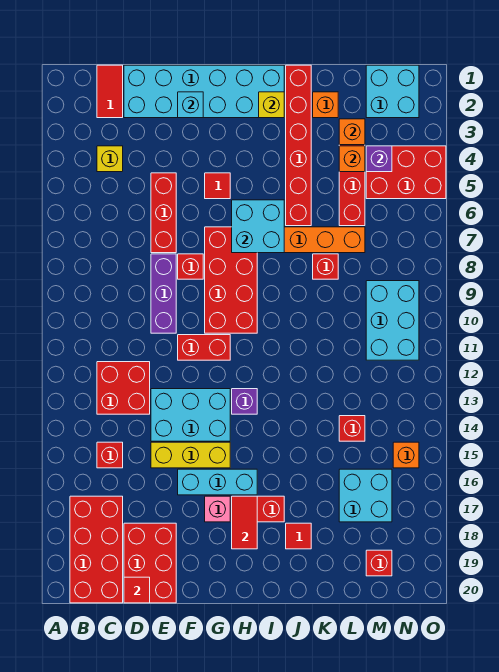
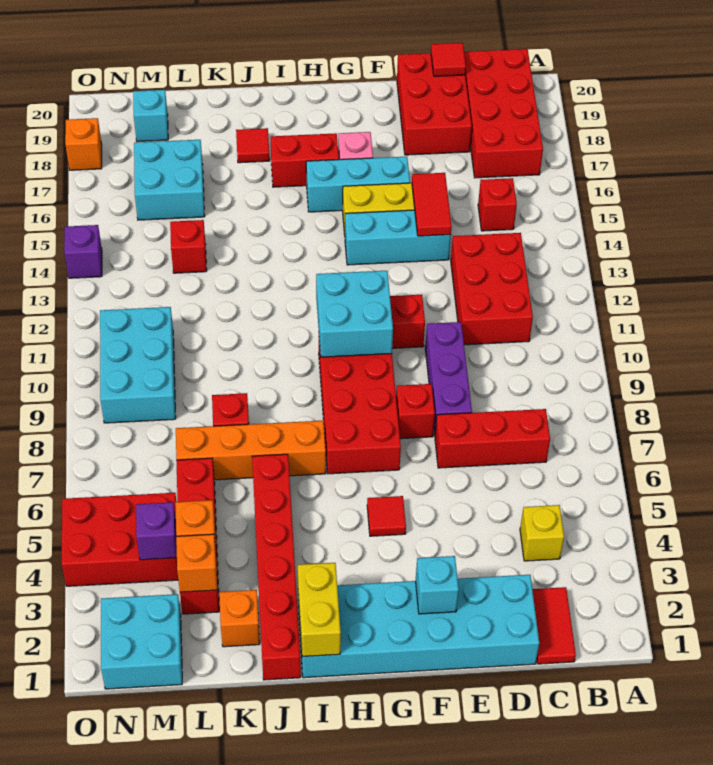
red 2x2 brick [97,362,150,414] -> red 2x3 brick [451,233,533,345]
red 1x3 brick [151,173,176,253] -> red 1x3 brick turned to [435,409,550,468]
cyan 2x3 brick [151,389,230,441] -> cyan 1x3 brick [345,210,451,265]
cyan 2x2 brick [232,200,284,253] -> cyan 2x2 brick moved to [316,271,393,357]
purple 1x1 brick [232,389,257,414] -> purple 1x1 brick moved to [64,225,102,278]
red 1x2 tile [232,496,257,549] -> red 1x2 tile moved to [412,173,452,236]
yellow 1x1 brick [259,92,284,118] -> yellow 1x2 brick [298,563,341,656]
red 1x1 brick [366,550,392,576] -> cyan 1x1 brick [133,90,168,142]
orange 1x1 brick [393,442,419,468] -> orange 1x1 brick moved to [65,118,102,170]

